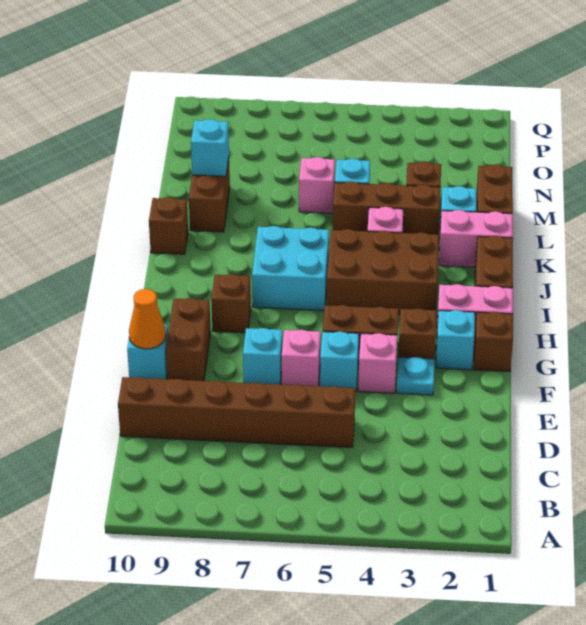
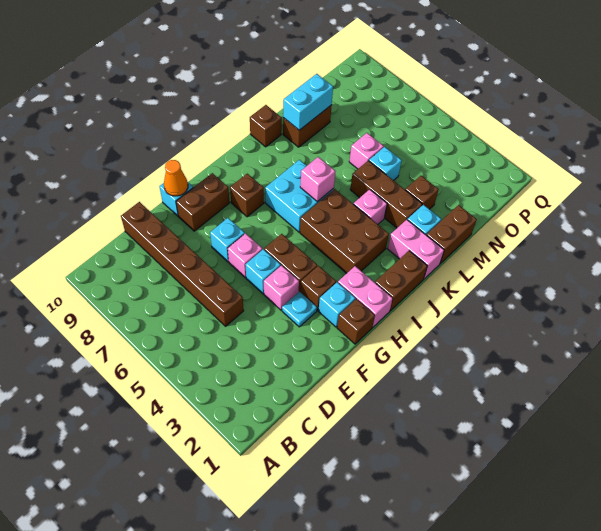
none -> pink 1x1 brick [300,157,336,202]
cyan 1x1 brick [191,119,229,176] -> cyan 1x2 brick [283,74,333,130]

